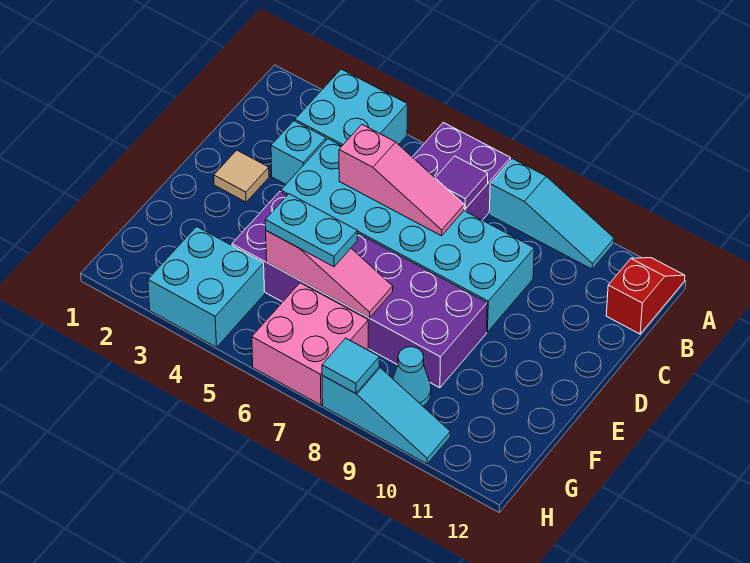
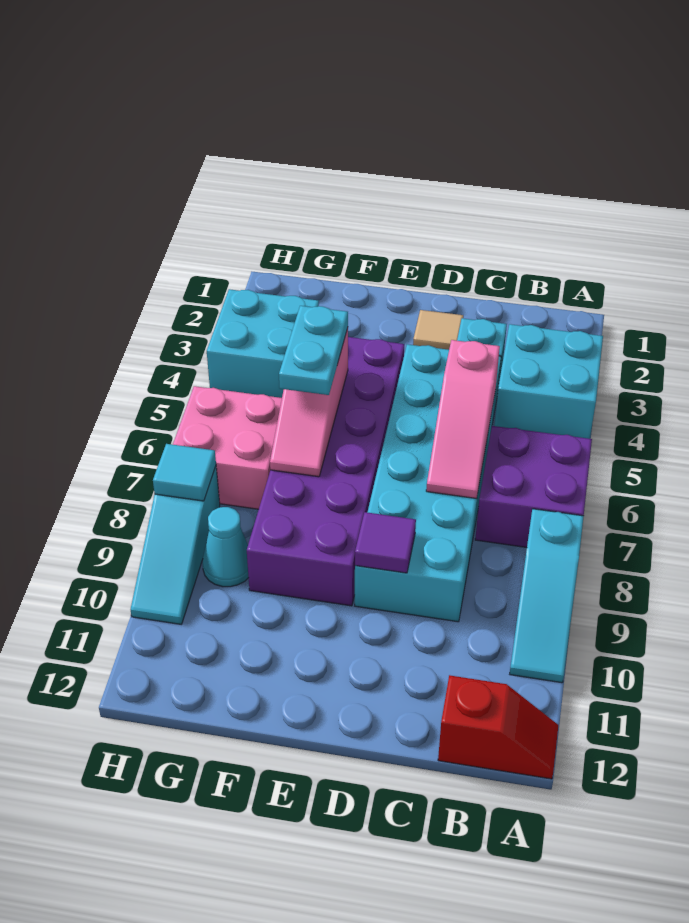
purple 1x1 tile [435,156,488,209] -> purple 1x1 tile moved to [355,512,416,573]

